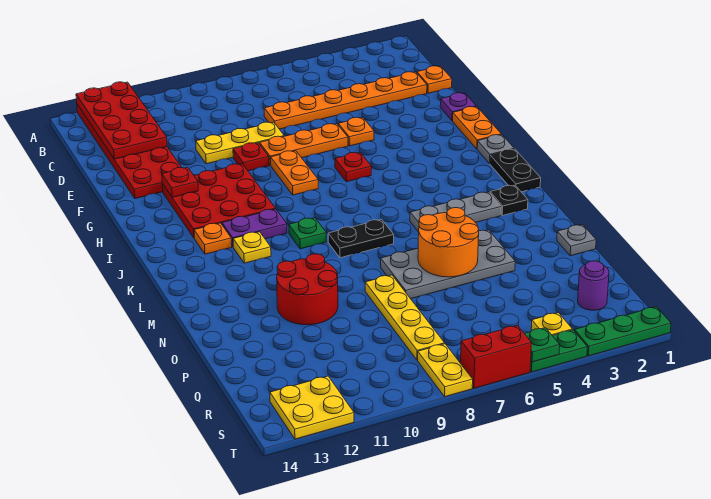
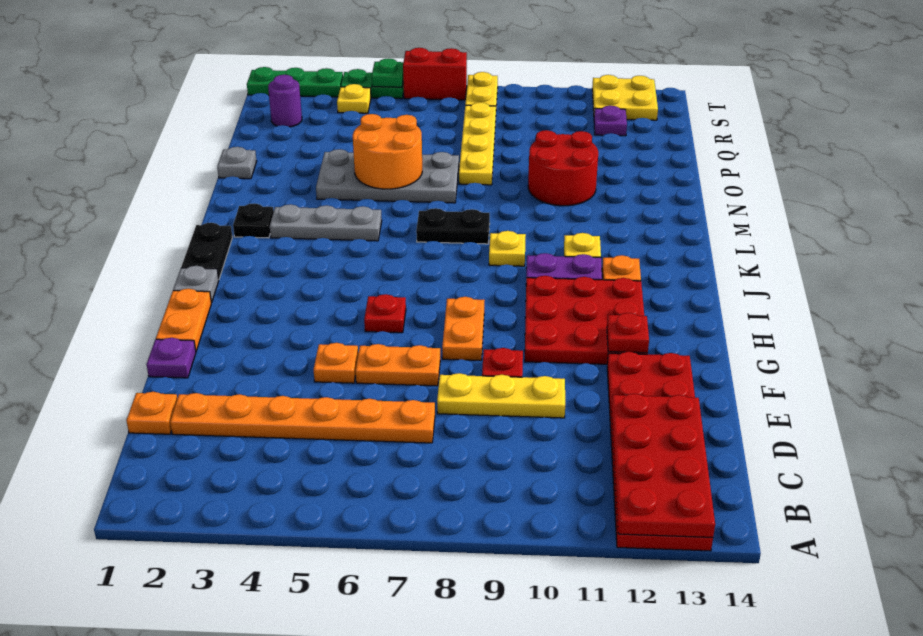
orange 1x3 plate [260,124,348,165] -> orange 1x2 plate [356,344,440,386]
green 1x1 plate [289,218,326,249] -> yellow 1x1 plate [489,231,526,266]
none -> purple 1x1 plate [594,106,627,136]

